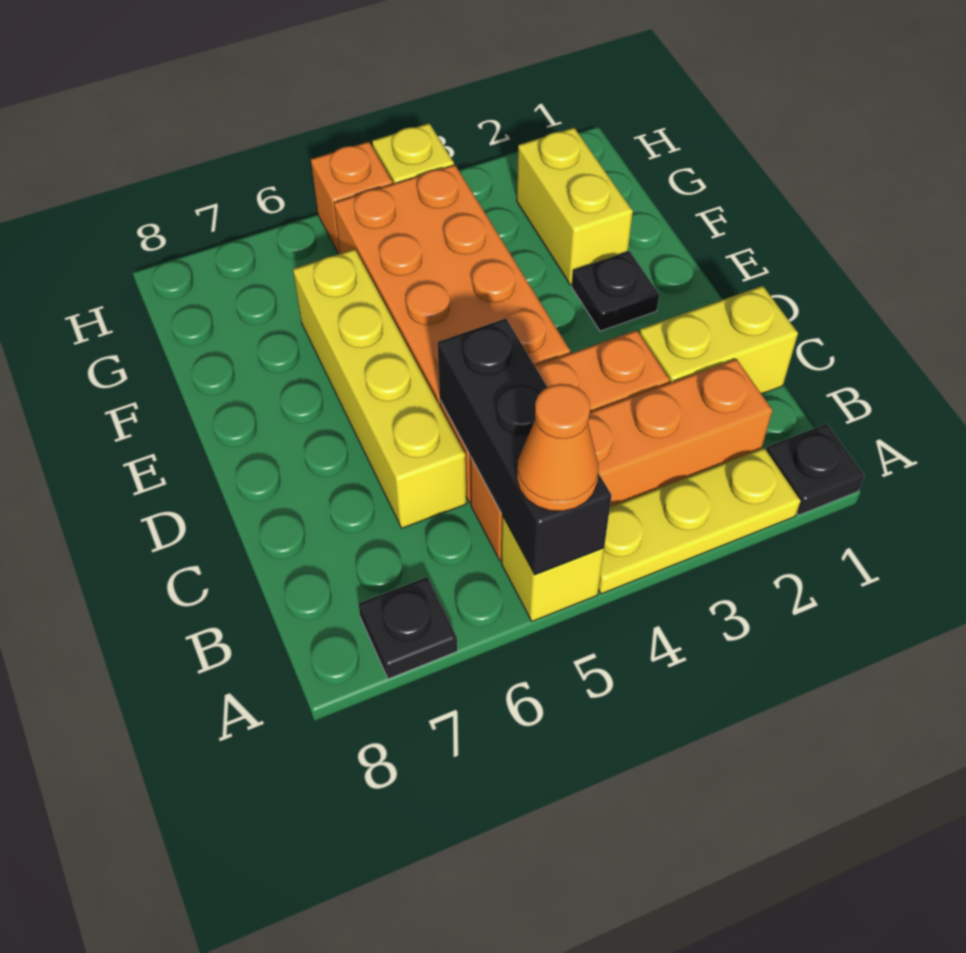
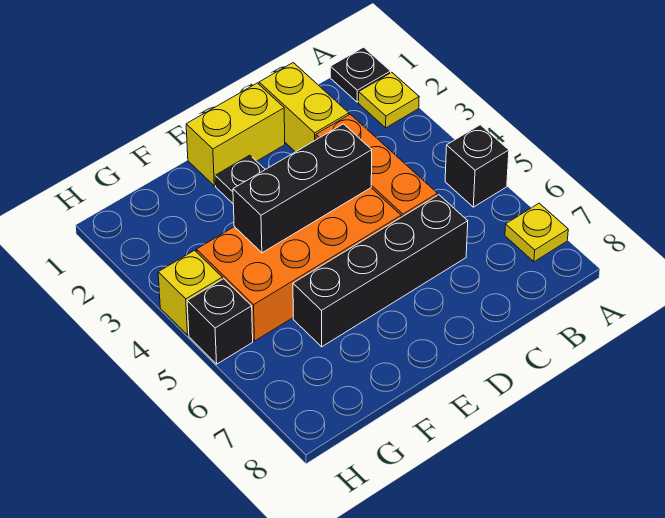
yellow 1x3 plate [598,448,801,594] -> yellow 1x1 plate [359,72,419,128]
yellow 1x1 brick [501,516,604,621] -> black 1x1 brick [445,125,509,207]
black 1x3 brick [438,318,612,575] -> black 1x3 brick moved to [233,124,372,253]
orange 1x1 cone [517,384,598,511] -> none
black 1x1 plate [359,577,457,679] -> yellow 1x1 plate [505,203,568,262]
orange 1x4 brick [470,359,772,561] -> none
yellow 1x4 brick [293,249,466,528] -> black 1x4 brick [293,195,468,347]
yellow 1x2 brick [517,128,633,285] -> yellow 1x2 brick moved to [186,83,285,186]
orange 1x1 brick [311,142,393,254] -> black 1x1 brick [187,279,253,364]

